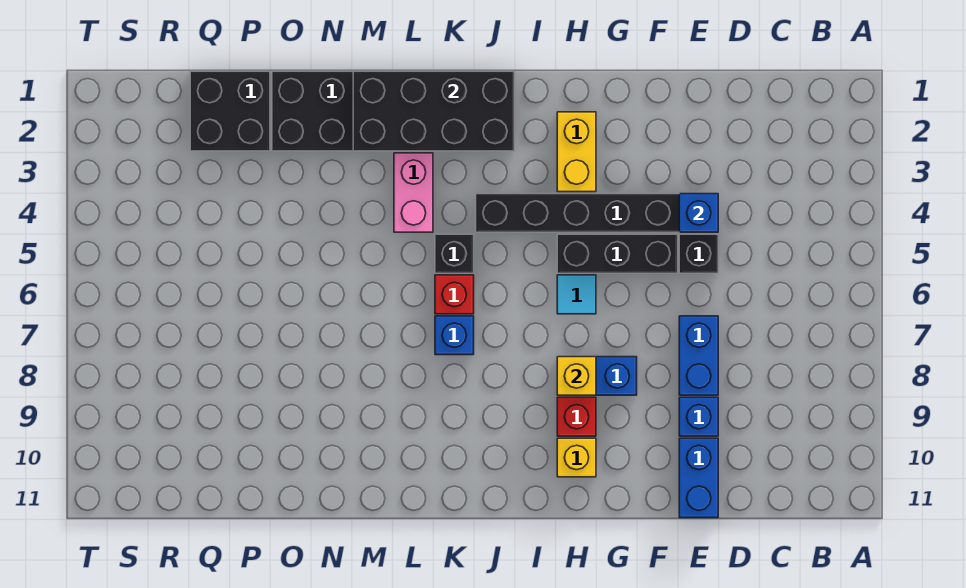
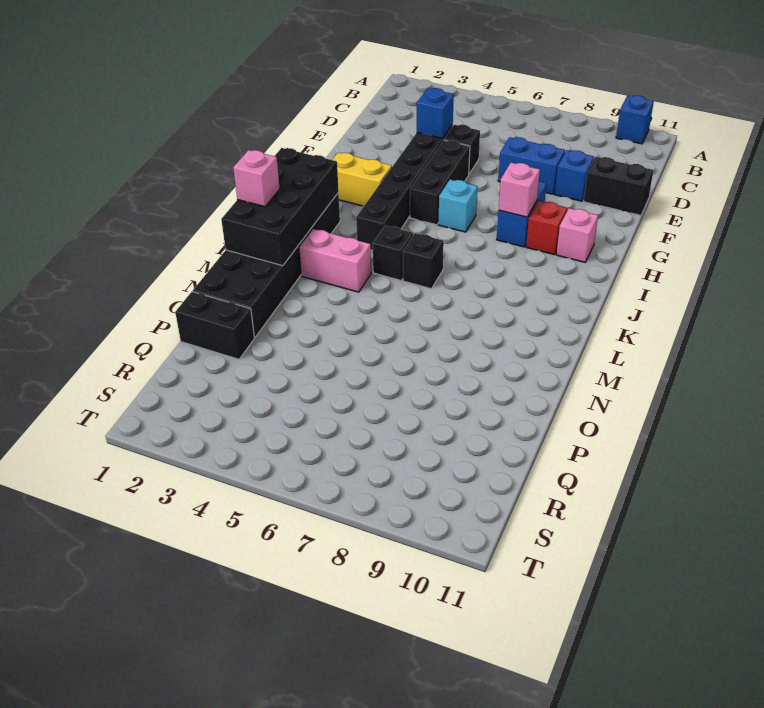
blue 1x2 brick [679,438,718,518] -> black 1x2 brick [584,157,653,215]
cyan 1x1 tile [557,275,596,314] -> cyan 1x1 brick [438,180,477,232]
yellow 1x1 brick [557,357,596,395] -> pink 1x1 brick [499,163,540,217]
yellow 1x1 brick [557,438,596,477] -> pink 1x1 brick [556,208,598,262]
red 1x1 brick [435,275,474,314] -> black 1x1 brick [403,233,444,289]
blue 1x1 brick [435,316,474,355] -> blue 1x1 brick moved to [616,95,654,144]
none -> pink 1x1 brick [233,150,280,207]
black 2x2 brick [190,71,270,151] -> black 1x2 brick [175,292,255,359]

